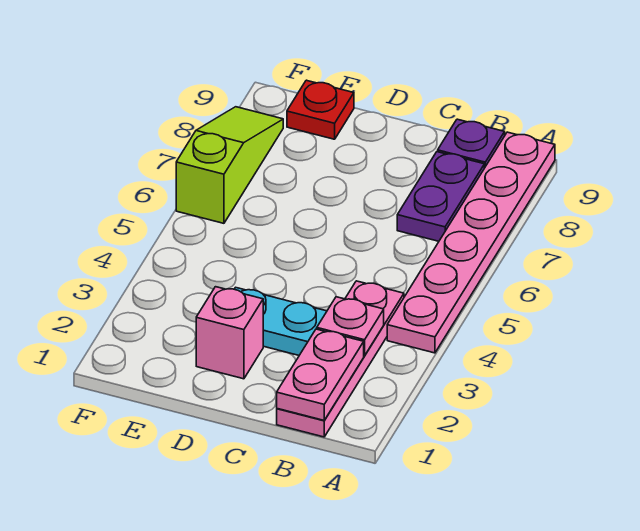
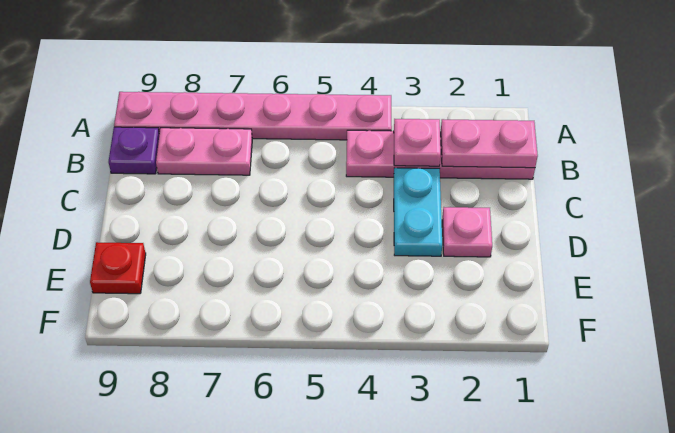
purple 1x2 plate [397,152,484,241] -> pink 1x2 plate [156,128,252,175]
pink 1x1 brick [196,287,263,379] -> pink 1x1 plate [442,207,492,257]
lime 1x3 slope [176,107,283,223] -> none

